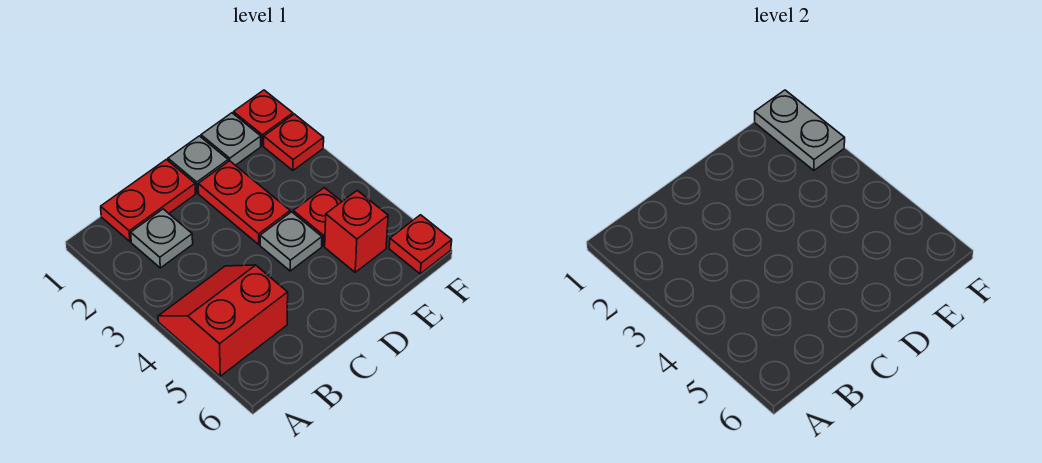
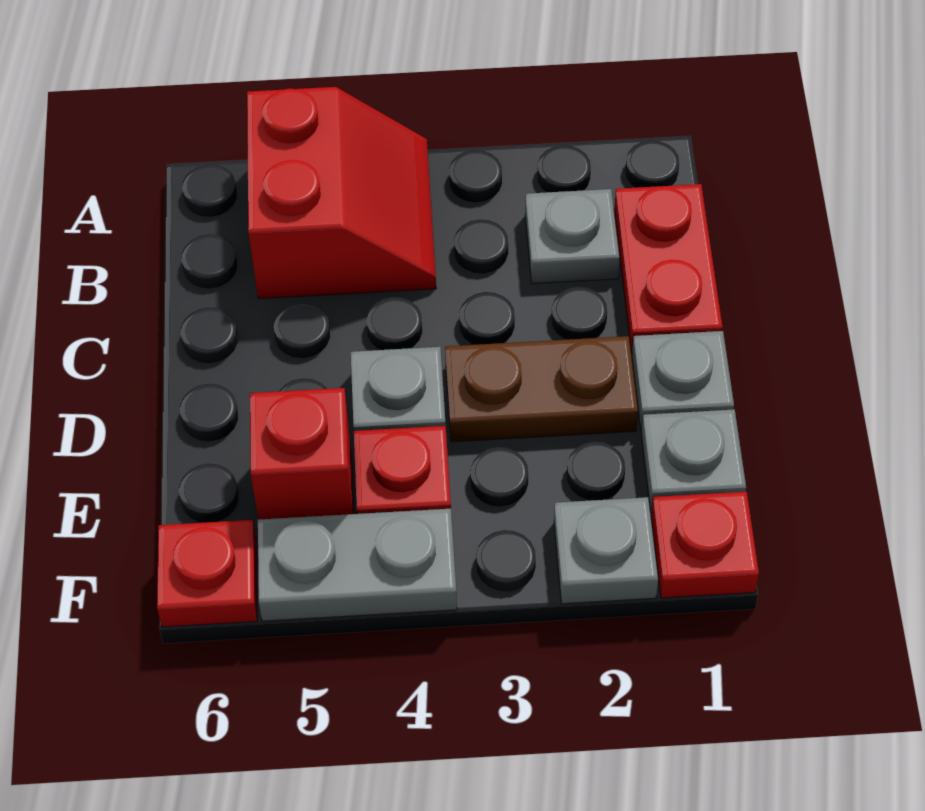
red 1x2 plate [198,161,290,244] -> brown 1x2 plate [445,336,638,442]
grey 1x2 plate [755,90,845,170] -> grey 1x2 plate moved to [258,509,457,621]
red 1x1 plate [264,114,324,170] -> grey 1x1 plate [554,497,658,604]

